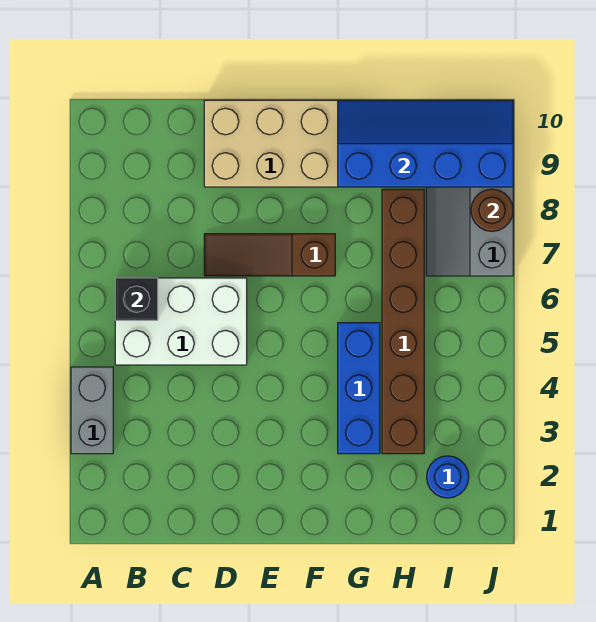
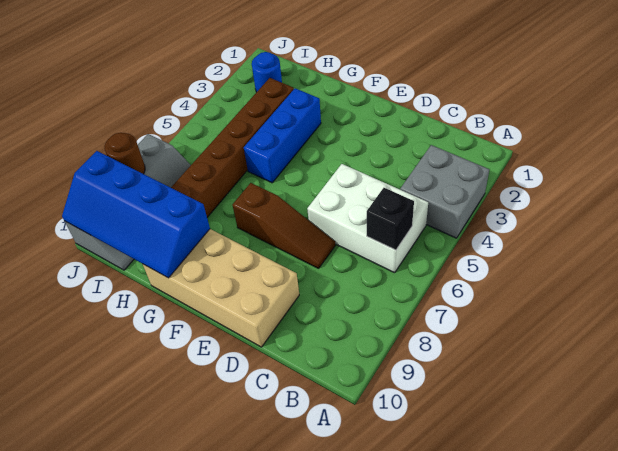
grey 1x2 brick [71,367,113,454] -> grey 2x2 brick [400,145,489,238]

